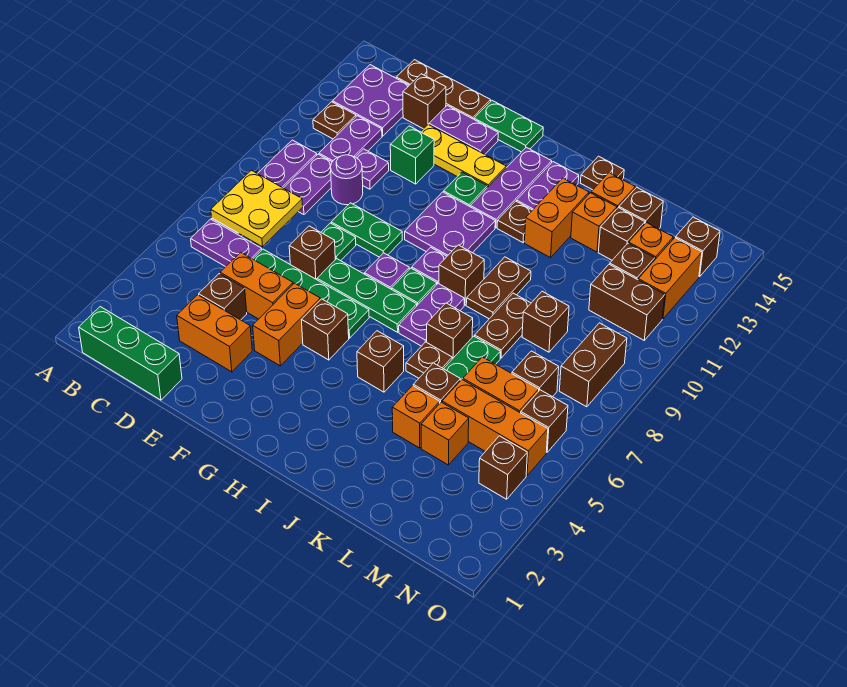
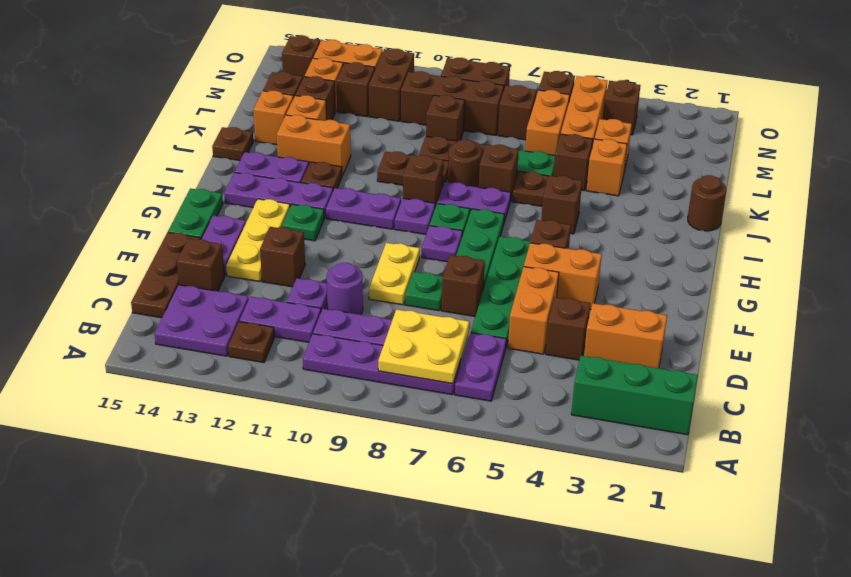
green 1x3 brick [79,307,182,400] -> green 1x3 brick turned to [571,356,698,435]
orange 1x2 brick [177,295,252,372] -> orange 1x2 brick turned to [584,303,667,368]
green 1x2 plate [331,203,402,257] -> yellow 1x2 plate [369,243,420,305]
green 1x1 brick [390,126,434,184] -> brown 1x1 brick [260,227,305,287]
purple 2x2 plate [405,192,495,256] -> purple 1x2 plate [326,188,401,229]
none -> brown 1x1 round brick [688,175,726,231]
none -> brown 1x1 round brick [448,140,481,187]
none -> brown 1x3 brick [401,71,504,135]

